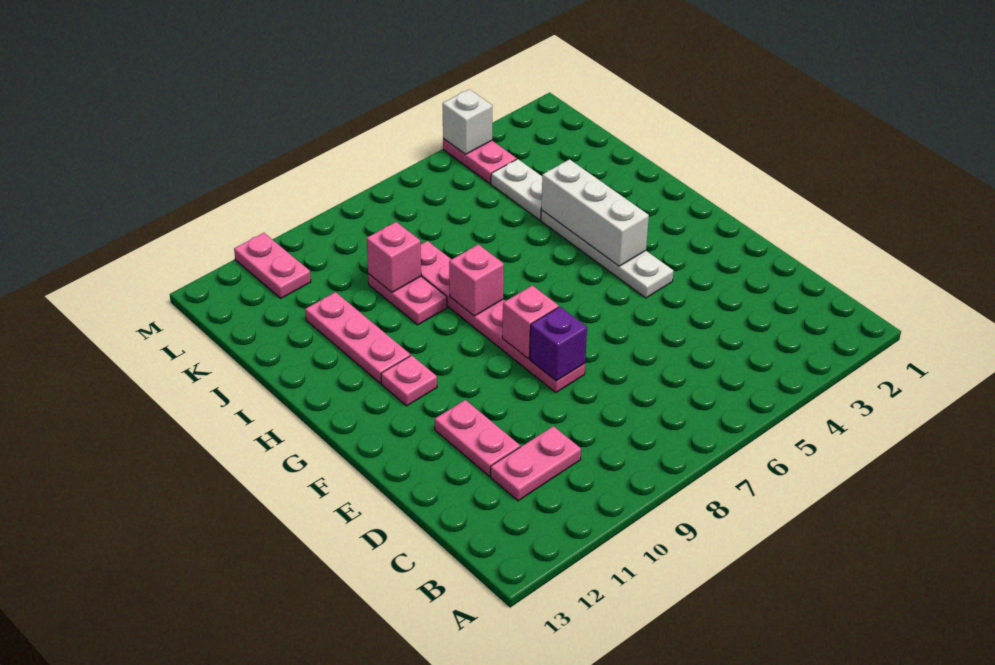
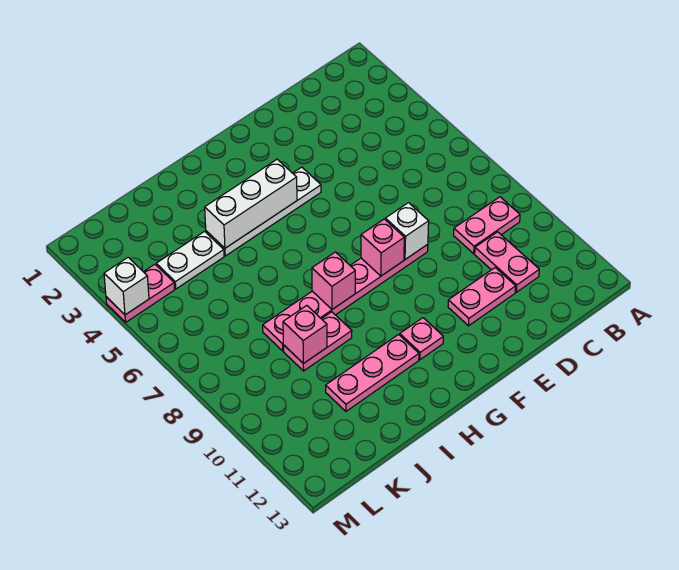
purple 1x1 brick [530,307,587,381] -> white 1x1 brick [385,203,429,260]
pink 1x2 plate [234,233,311,298] -> pink 1x2 plate moved to [454,197,520,253]

